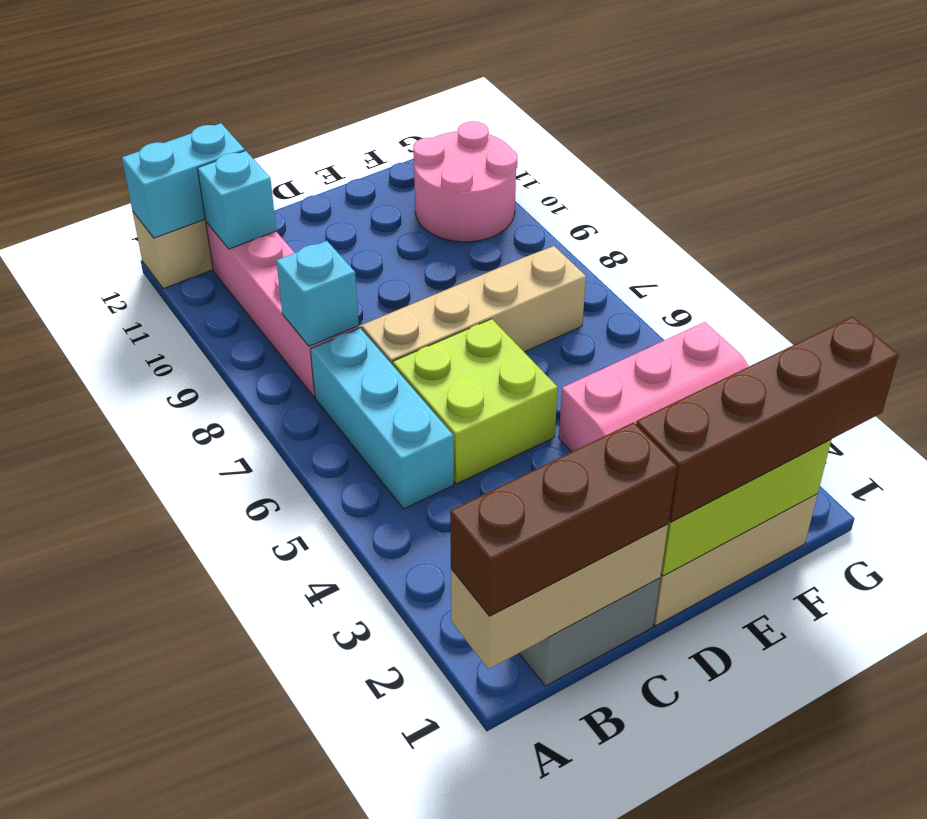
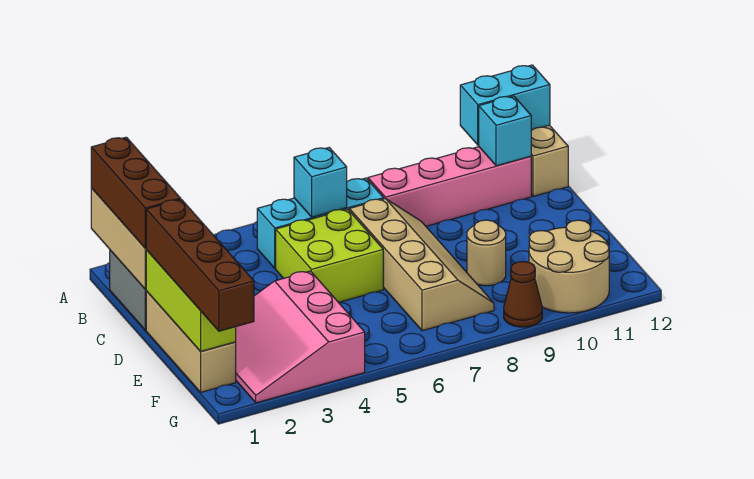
cyan 1x2 brick [122,123,245,238] -> cyan 1x2 brick turned to [460,65,550,145]
cyan 1x1 brick [276,241,359,346] -> cyan 1x1 brick moved to [294,148,347,217]
none -> tan 1x1 round brick [467,220,506,286]
pink 2x2 round brick [413,121,517,242] -> tan 2x2 round brick [529,220,609,313]
none -> brown 1x1 cone [504,262,542,327]

